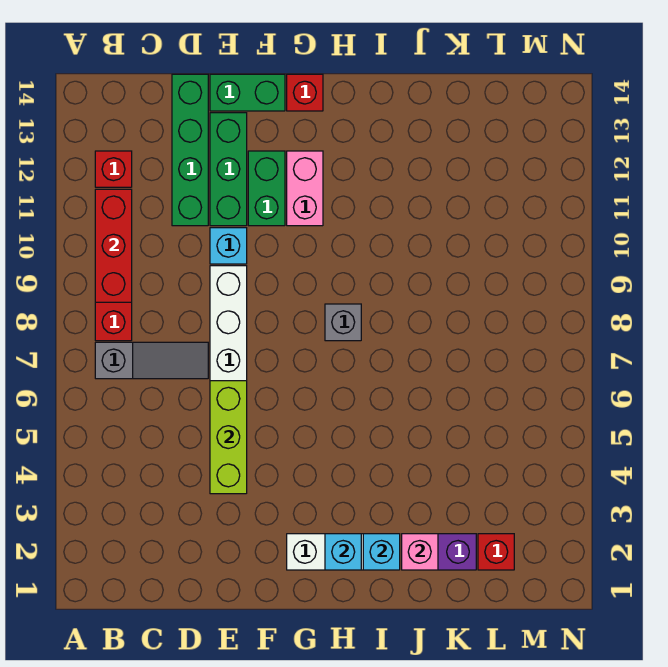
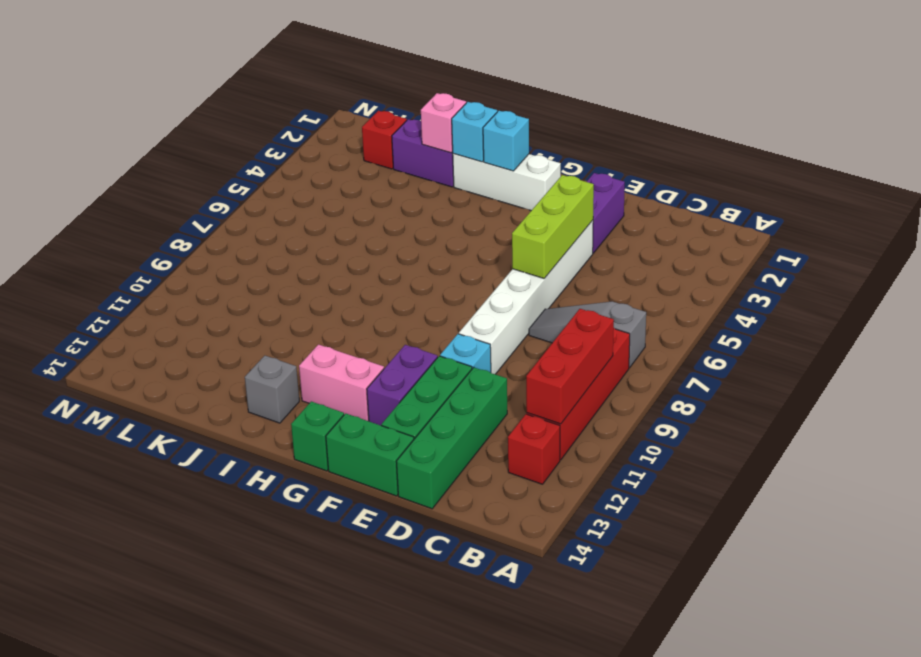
none -> purple 1x2 brick [587,173,625,253]
green 1x2 brick [248,151,285,226] -> purple 1x2 brick [367,345,438,425]
pink 1x2 brick [287,151,323,226] -> pink 1x2 brick turned to [299,345,384,421]
red 1x1 brick [287,74,323,111] -> green 1x1 brick [291,401,344,471]
grey 1x1 brick [325,304,361,341] -> grey 1x1 brick moved to [245,356,299,423]

